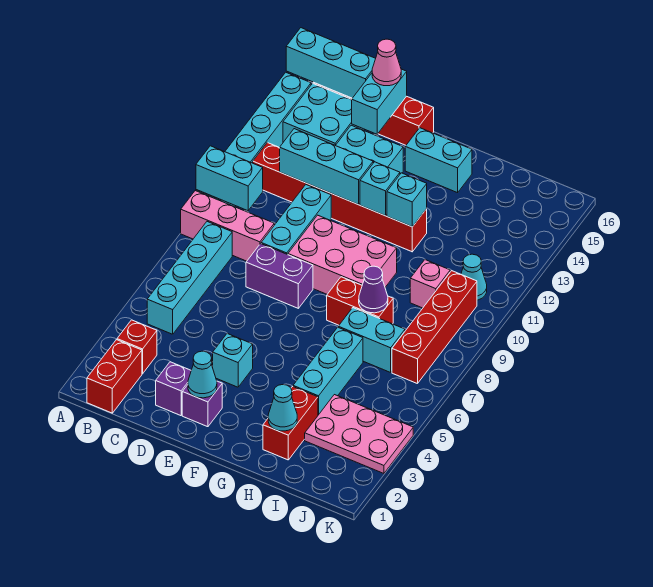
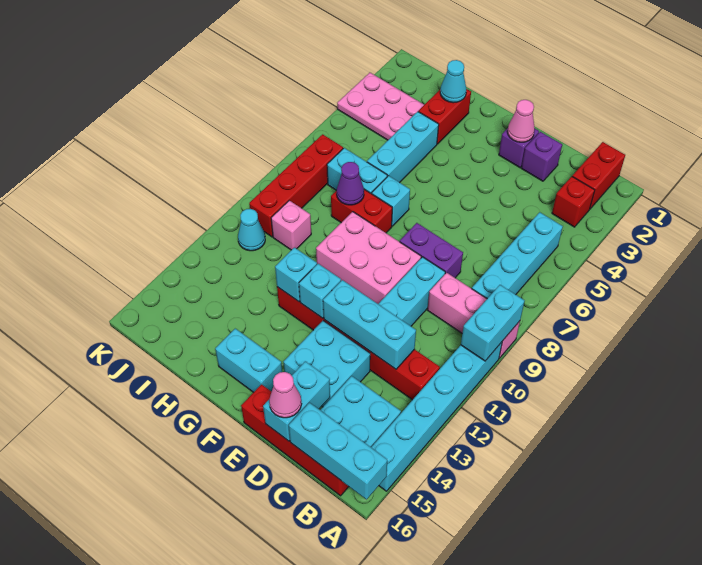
cyan 1x2 brick [196,146,263,211] -> cyan 1x2 brick turned to [461,285,525,361]
cyan 1x1 cone [188,351,217,398] -> pink 1x1 cone [507,100,535,142]
cyan 1x1 brick [213,334,253,387] -> cyan 1x1 brick moved to [372,176,410,226]

